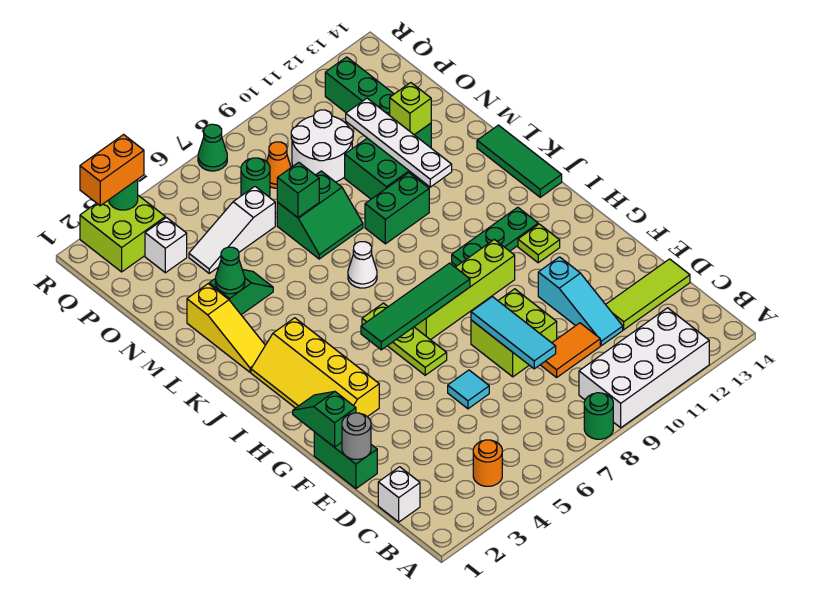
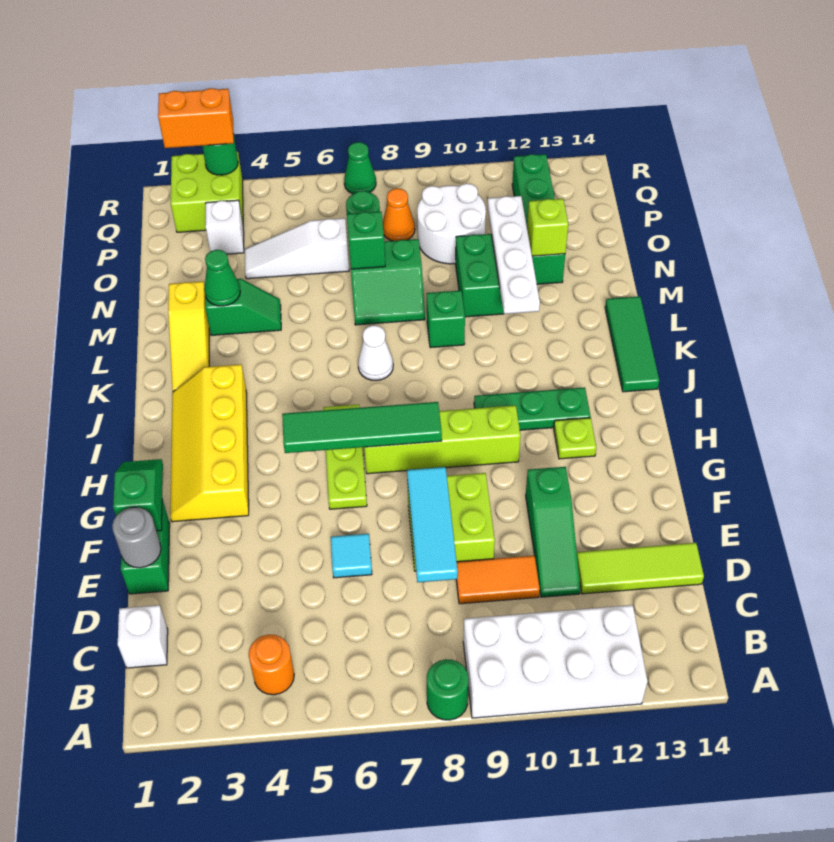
cyan 1x3 slope [538,257,623,346] -> green 1x3 slope [526,467,580,597]
green 1x2 brick [365,173,429,244] -> green 1x1 brick [427,290,465,348]

